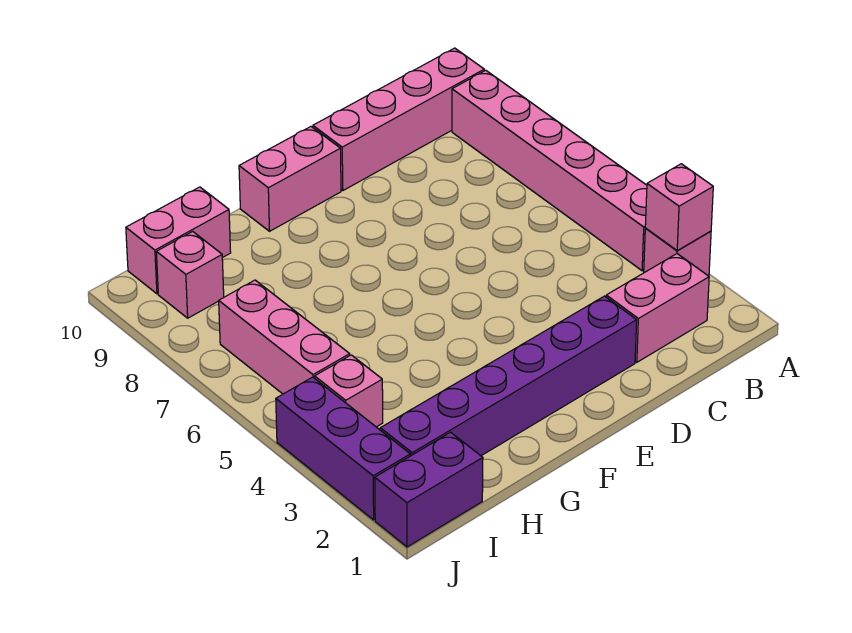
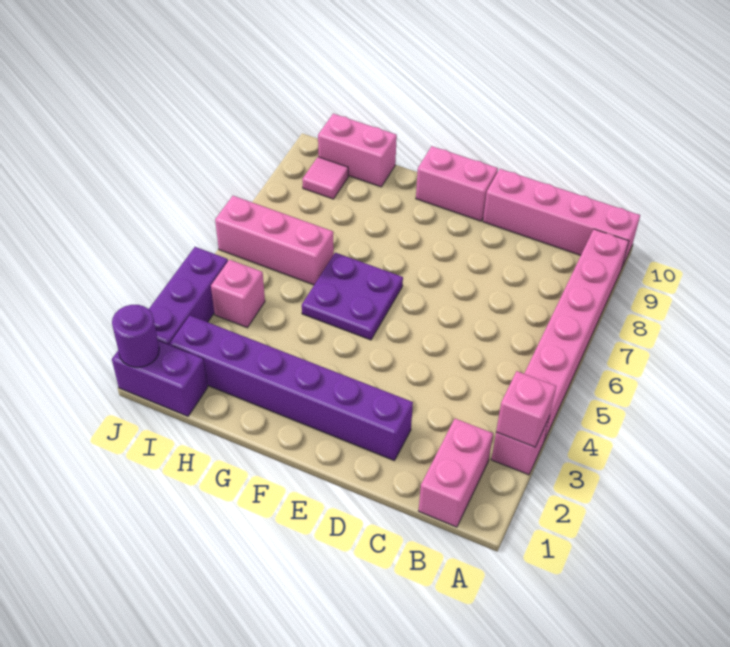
pink 1x2 brick [606,254,709,362] -> pink 1x2 brick turned to [419,419,493,527]
none -> purple 2x2 plate [302,253,403,340]
pink 1x3 brick [219,280,350,394] -> pink 1x3 brick turned to [215,196,334,285]
pink 1x1 brick [156,232,224,318] -> pink 1x1 tile [302,157,348,199]
none -> purple 1x1 round brick [112,305,159,367]

